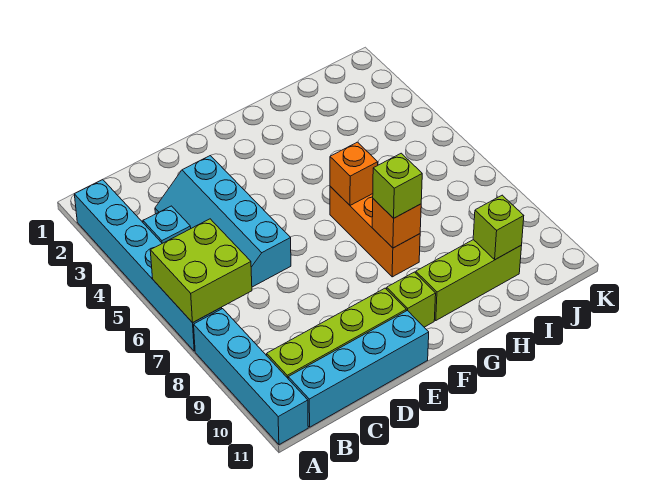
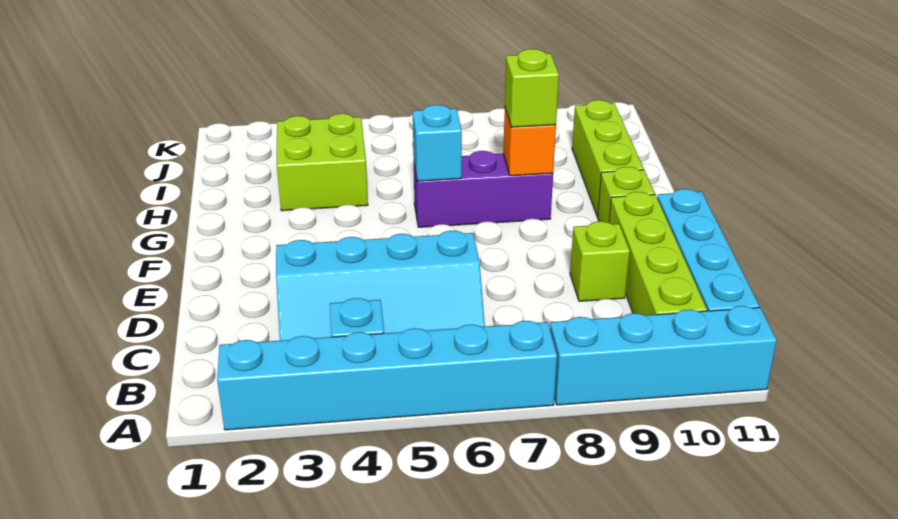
lime 2x2 brick [150,219,252,323] -> lime 2x2 brick moved to [277,114,368,211]
orange 1x3 brick [330,186,420,277] -> purple 1x3 brick [414,151,553,227]
orange 1x1 brick [330,142,378,205] -> cyan 1x1 brick [413,105,462,181]
lime 1x1 brick [473,195,524,260] -> lime 1x1 brick moved to [570,221,630,301]

